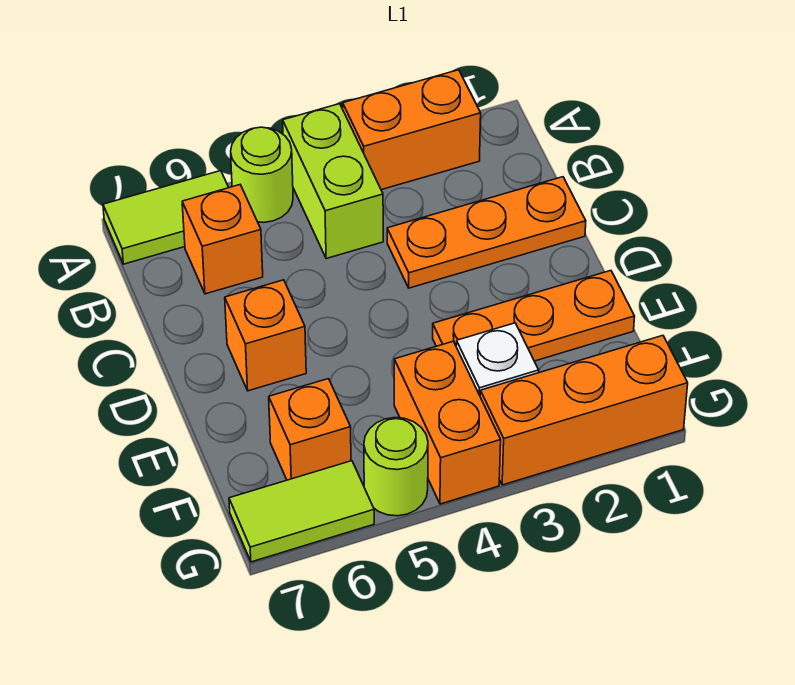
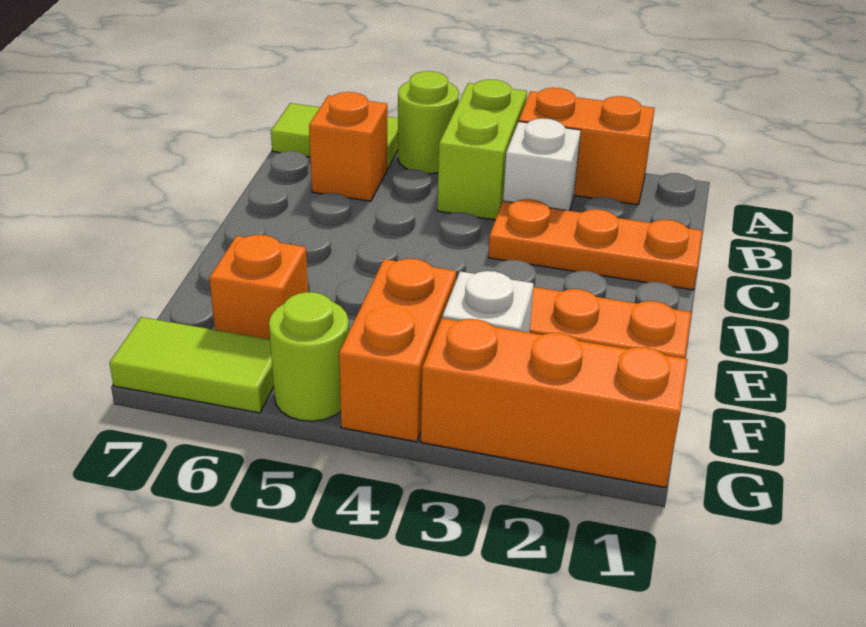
none -> white 1x1 brick [503,118,581,211]
orange 1x1 brick [225,280,306,391] -> none

